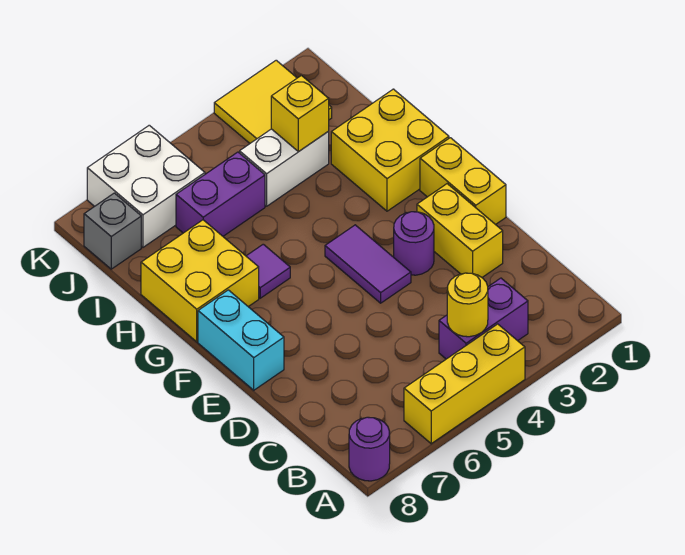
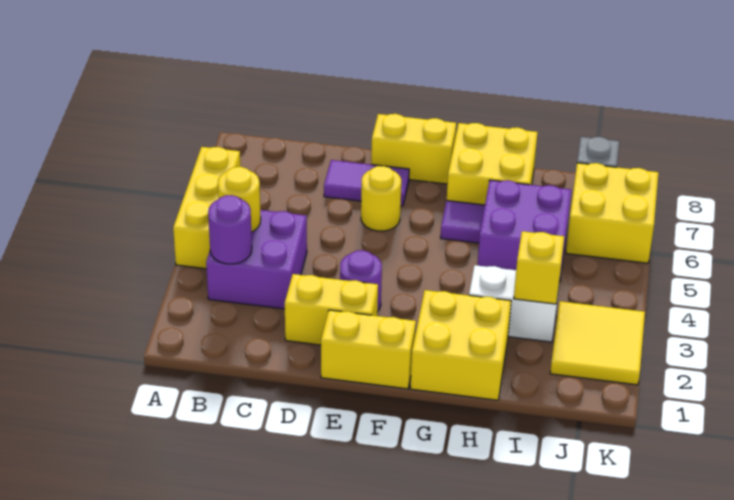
purple 1x1 round brick [349,417,390,481] -> purple 1x1 round brick moved to [208,195,252,264]
purple 1x2 brick [439,278,528,359] -> purple 2x2 brick [206,210,307,309]
purple 1x2 tile [325,225,411,303] -> purple 1x2 tile moved to [324,160,409,206]
none -> yellow 1x1 round brick [361,166,401,231]
cyan 1x2 brick [198,290,284,390] -> yellow 1x2 brick [371,114,456,184]
white 1x2 brick [240,129,329,206] -> white 1x2 brick turned to [469,265,559,342]
purple 1x2 brick [176,152,265,236] -> purple 2x2 brick [478,180,571,282]
white 2x2 brick [87,125,205,247] -> yellow 2x2 brick [566,163,659,263]

